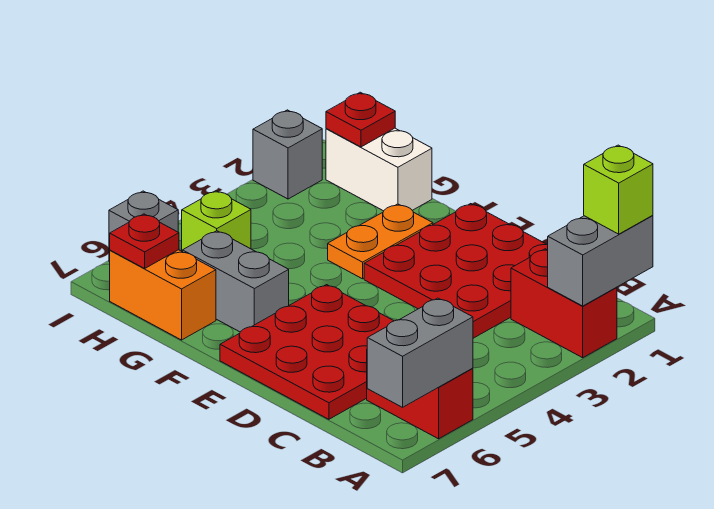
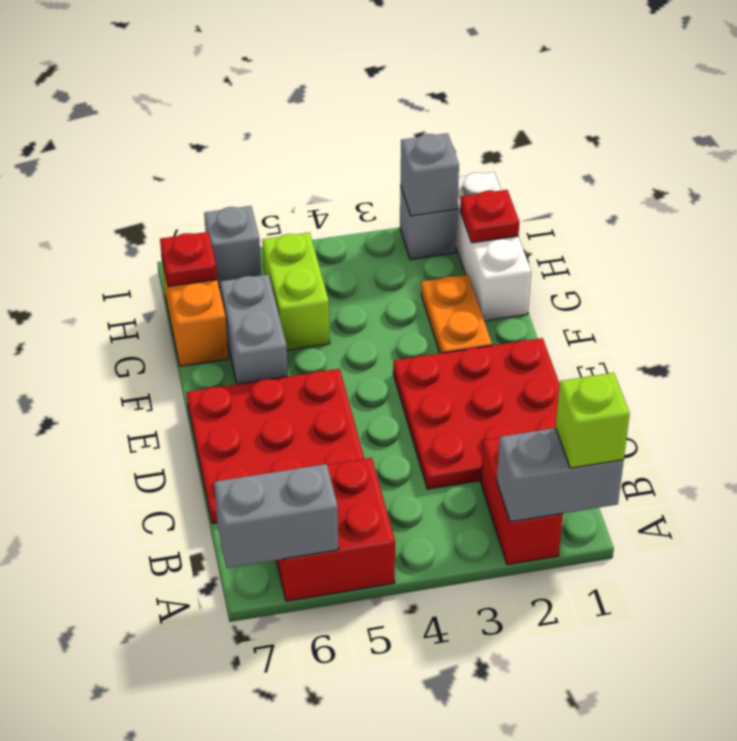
red 1x2 brick [367,368,473,439] -> red 2x2 brick [277,458,395,601]
orange 1x2 plate [328,204,433,279] -> orange 1x2 plate turned to [421,275,492,353]
white 1x2 brick [326,128,432,211] -> white 1x3 brick [456,172,531,321]
lime 1x1 brick [182,191,251,252] -> lime 1x2 brick [262,232,330,350]
none -> grey 1x1 brick [400,133,459,216]

